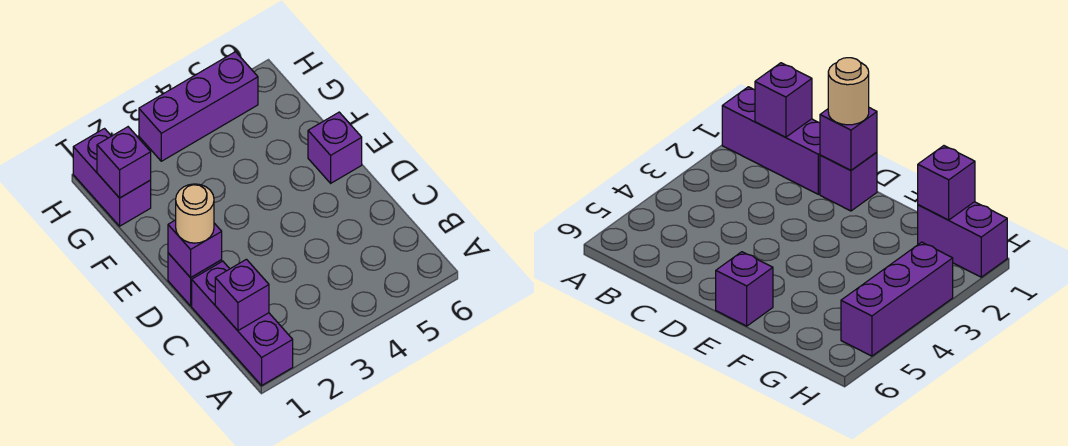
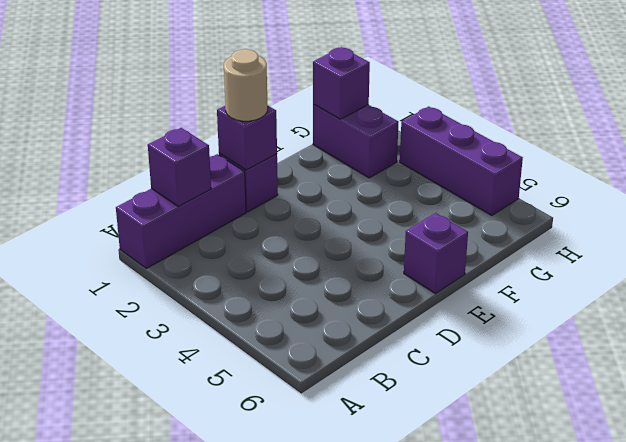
purple 1x2 brick [73,129,151,226] -> purple 1x2 brick turned to [313,104,398,178]

